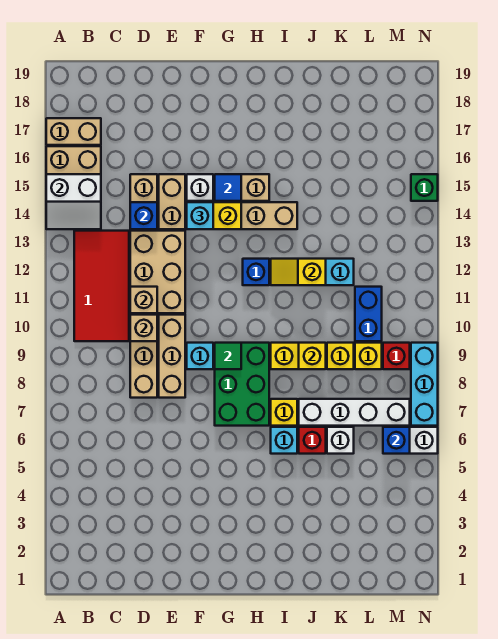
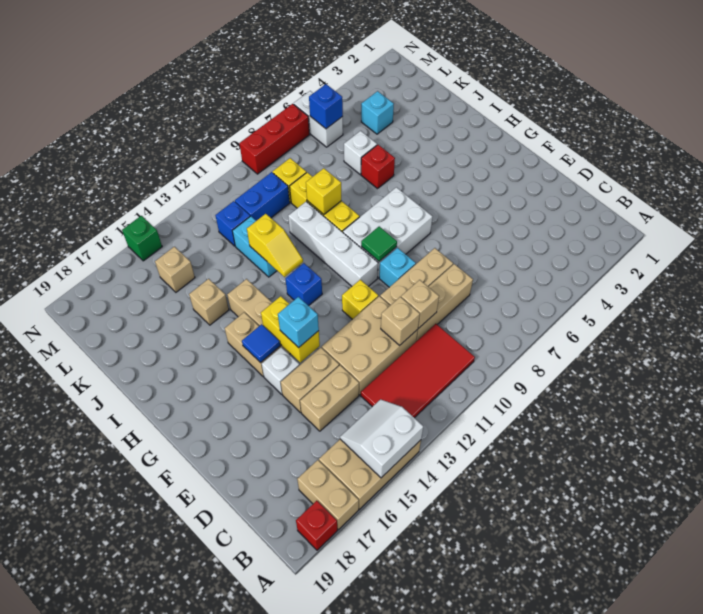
white 2x2 slope [46,174,101,229] -> white 2x2 slope turned to [340,399,423,478]
blue 1x1 brick [130,202,157,229] -> blue 1x1 brick moved to [215,201,250,246]
green 2x3 brick [215,343,269,426] -> white 2x3 brick [343,187,432,278]
cyan 1x1 brick [271,427,297,454] -> cyan 1x1 brick moved to [361,91,394,134]
yellow 1x1 brick [271,399,297,426] -> yellow 1x1 brick moved to [342,280,378,319]
white 1x4 brick [299,399,410,426] -> white 1x4 brick moved to [288,202,378,286]
none -> tan 1x1 brick [189,279,229,325]
none -> tan 1x1 brick [155,247,195,292]
red 1x1 brick [383,343,410,369] -> red 1x1 brick moved to [296,501,337,550]
cyan 1x3 brick [411,343,438,426] -> red 1x3 brick [239,104,309,174]

